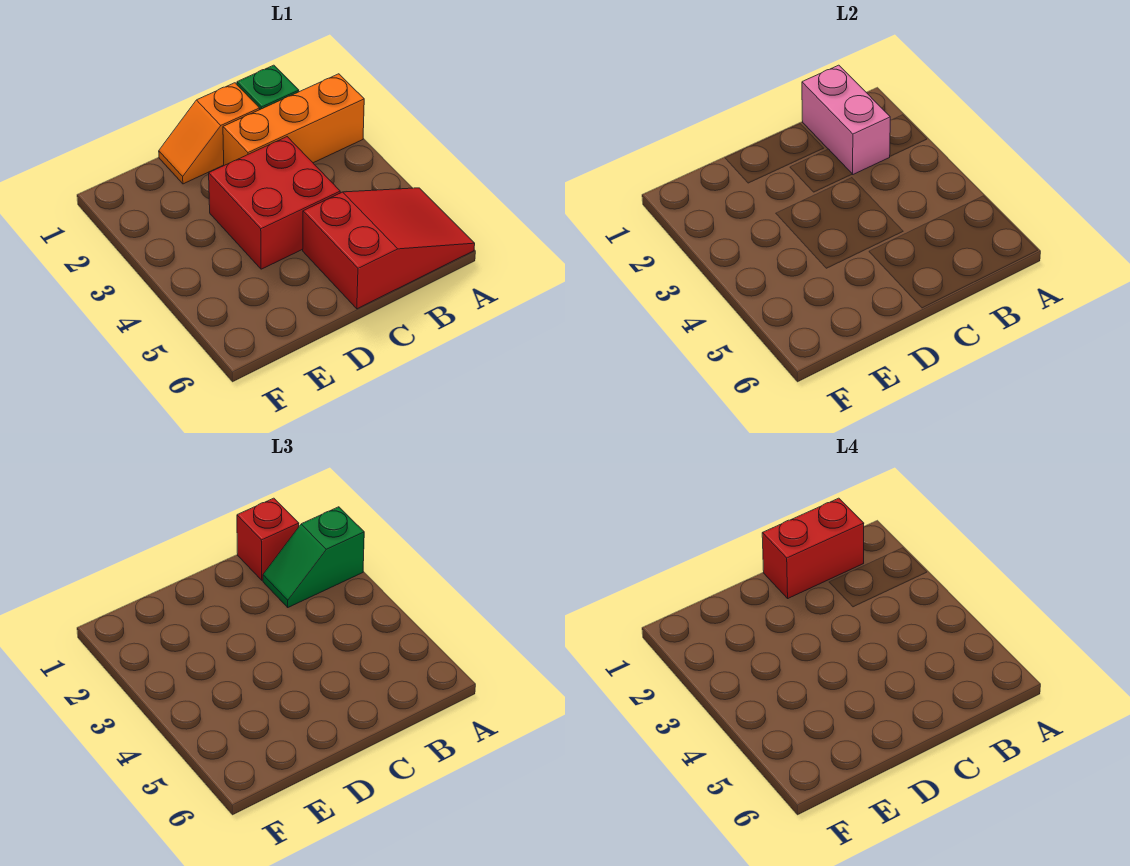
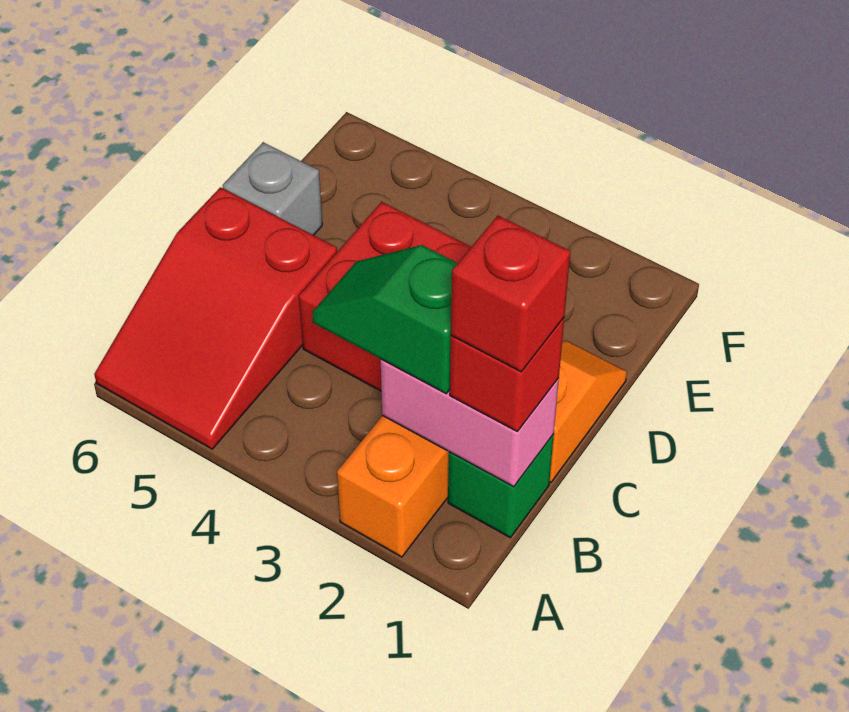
green 1x2 slope [263,507,364,607] -> green 1x2 slope turned to [312,245,458,394]
red 1x2 brick [762,498,864,598] -> red 1x1 brick [451,216,570,372]
none -> grey 1x1 brick [222,142,322,235]

